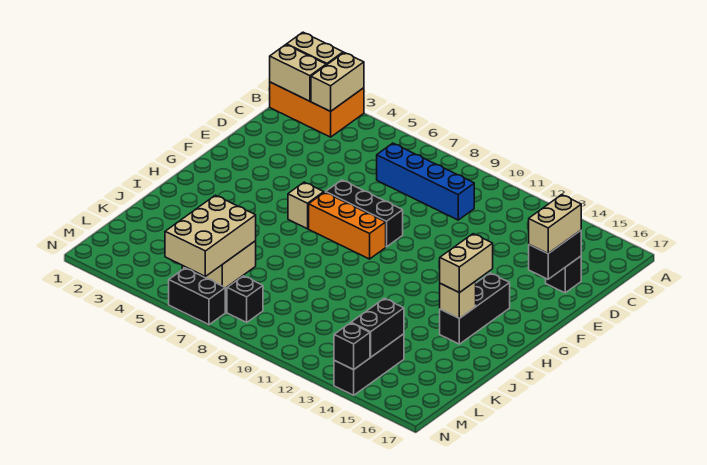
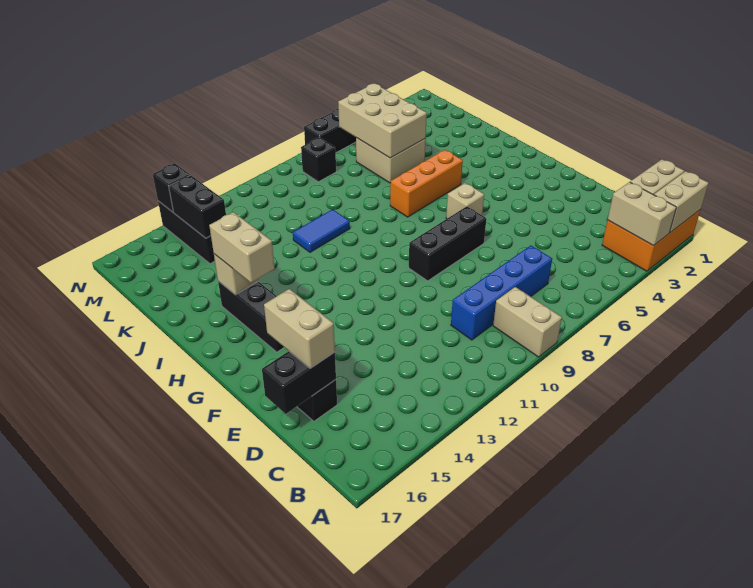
none -> tan 1x2 brick [493,287,562,357]
black 1x2 brick [529,230,581,279] -> black 1x2 brick turned to [262,351,336,414]
orange 1x3 brick [309,192,386,259] -> orange 1x3 brick moved to [390,150,463,217]
none -> blue 1x2 tile [293,209,350,252]

